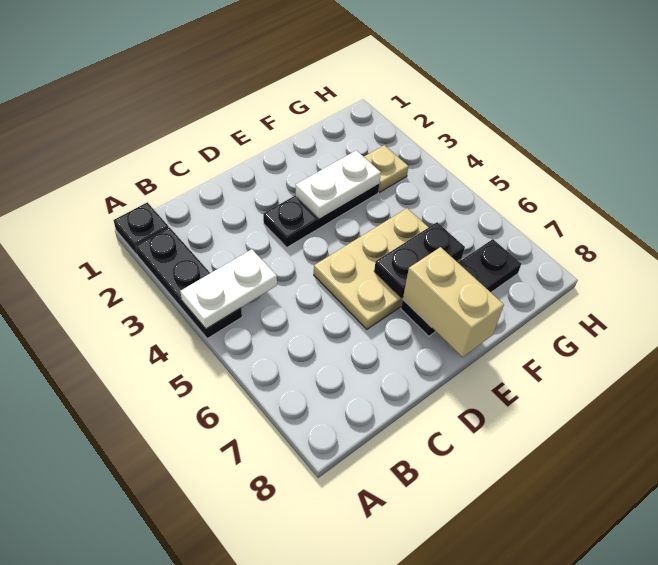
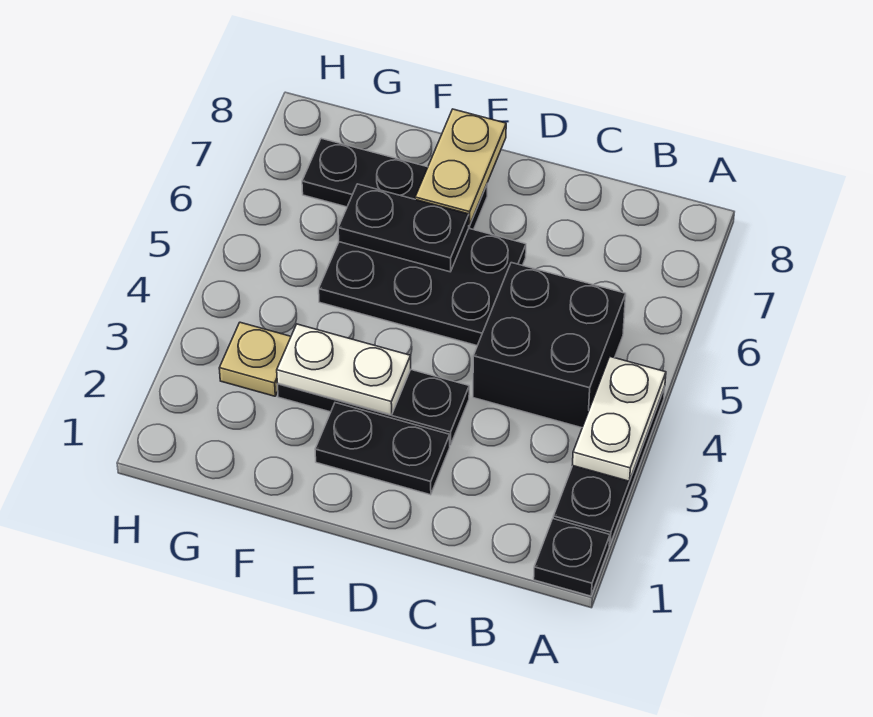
white 1x2 plate [180,249,277,329] -> white 1x2 plate turned to [572,357,666,481]
none -> black 2x2 brick [473,263,626,428]
none -> black 1x2 plate [315,403,450,495]
tan 2x3 plate [314,208,462,329] -> black 2x3 plate [319,228,526,346]
tan 1x2 brick [403,247,504,357] -> tan 1x2 plate [415,109,506,226]

